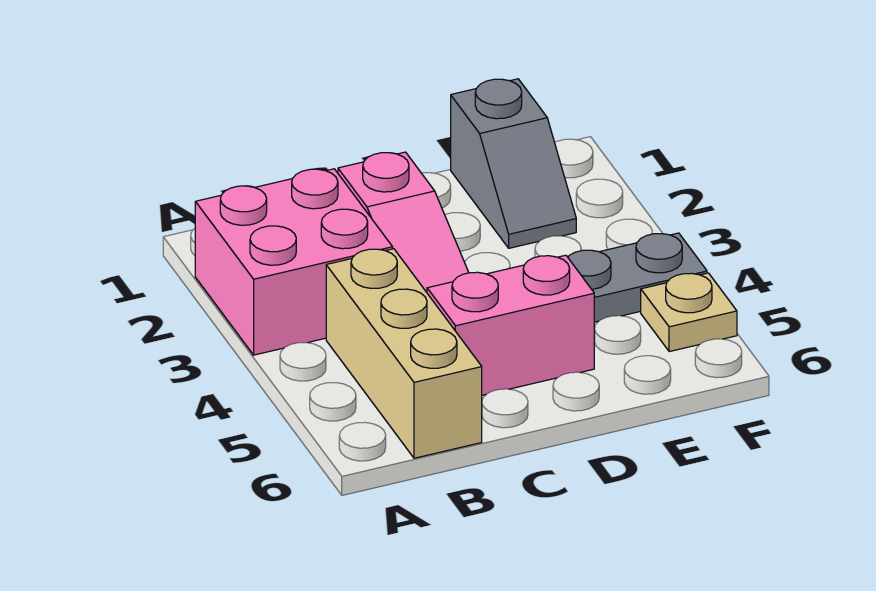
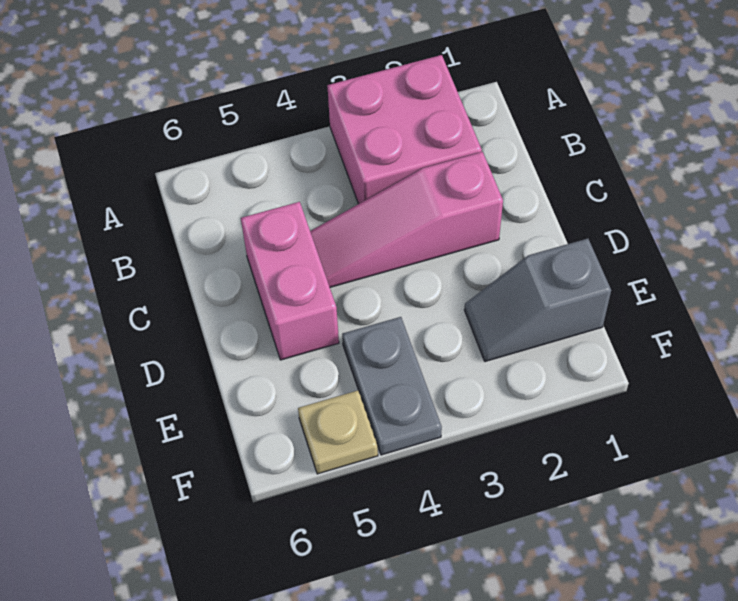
tan 1x3 brick [326,249,482,458] -> none

